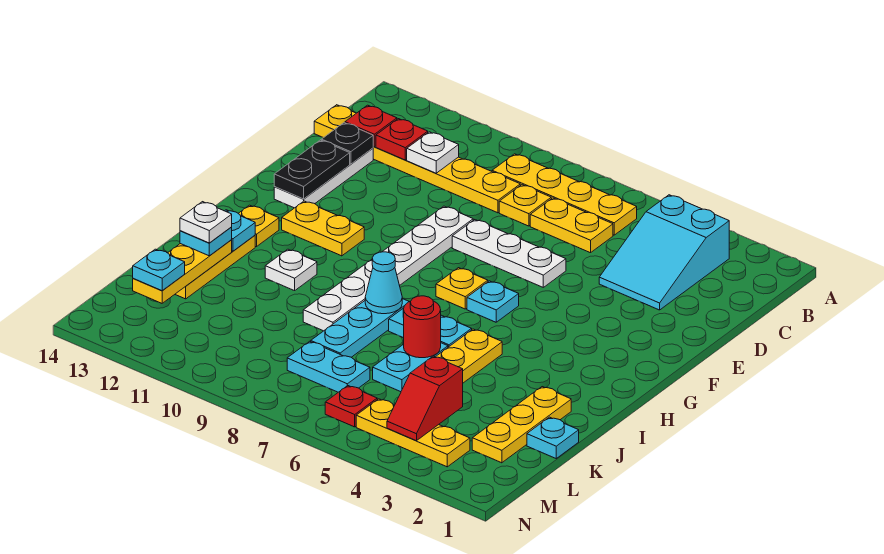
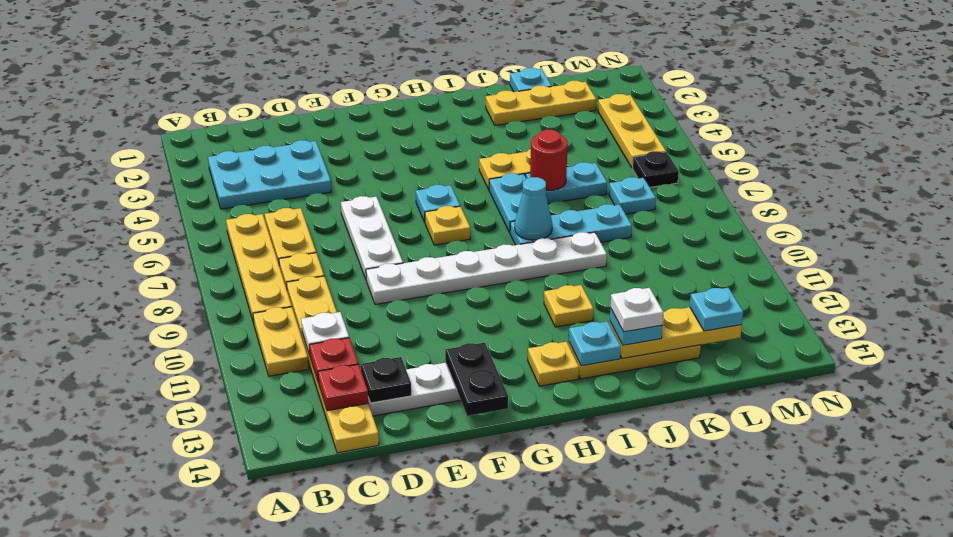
cyan 2x3 slope [599,195,729,310] -> cyan 2x3 plate [208,140,331,209]
black 1x2 plate [274,140,350,199] -> black 1x2 plate turned to [445,343,508,416]
yellow 1x2 plate [282,201,364,256] -> yellow 1x2 plate moved to [253,307,309,376]
white 1x1 plate [265,249,317,291] -> yellow 1x1 plate [544,285,593,327]
red 1x2 slope [387,356,463,441] -> none
cyan 1x2 plate [287,341,370,392] -> cyan 1x1 plate [609,177,656,214]
red 1x1 plate [325,386,377,427] -> black 1x1 plate [632,151,679,187]

